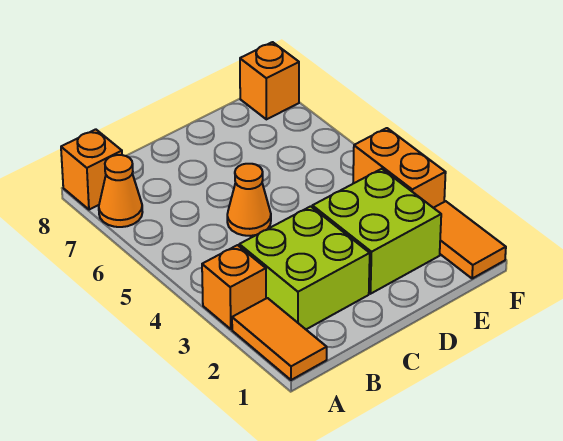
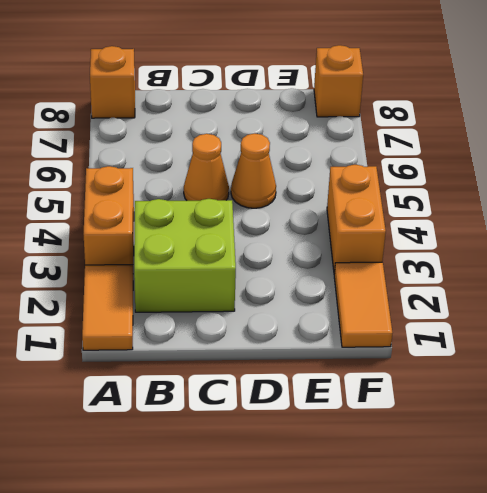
orange 1x1 brick [202,245,266,329] -> orange 1x2 brick [84,166,134,265]
orange 1x1 cone [99,155,142,227] -> orange 1x1 cone moved to [231,133,276,208]
lime 2x2 brick [312,169,441,294] -> none

